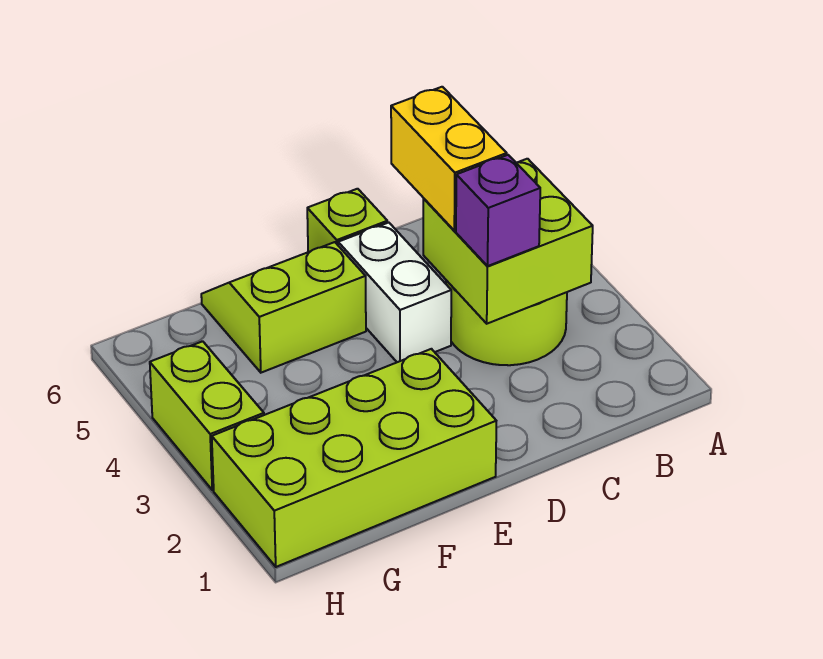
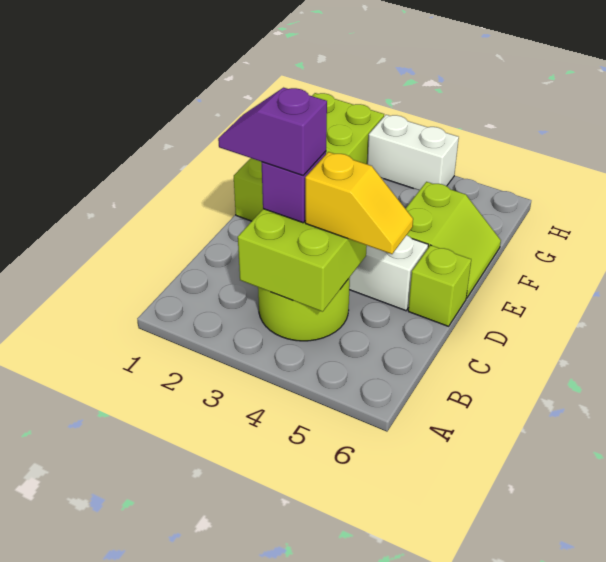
none -> purple 1x2 slope [218,88,327,175]
yellow 1x2 brick [391,87,507,231] -> yellow 1x2 slope [305,152,413,254]
lime 1x2 brick [150,341,264,490] -> white 1x2 brick [367,115,459,190]

